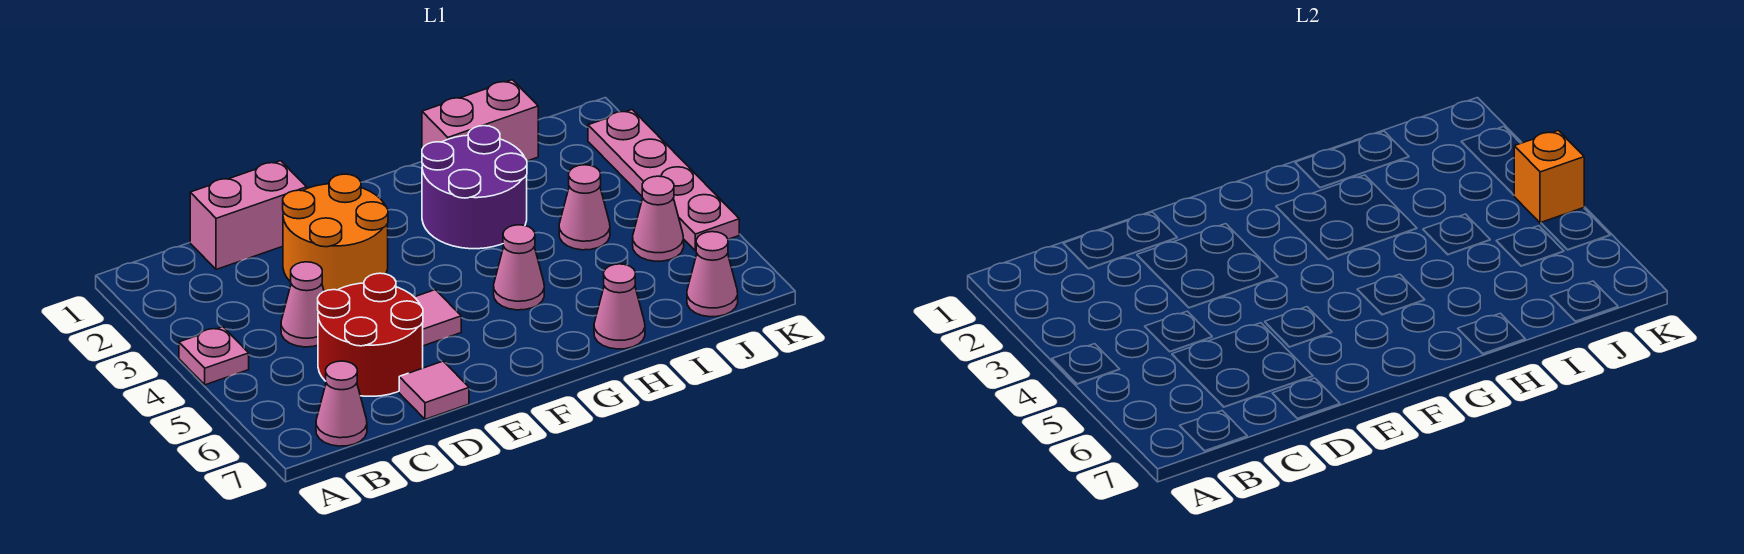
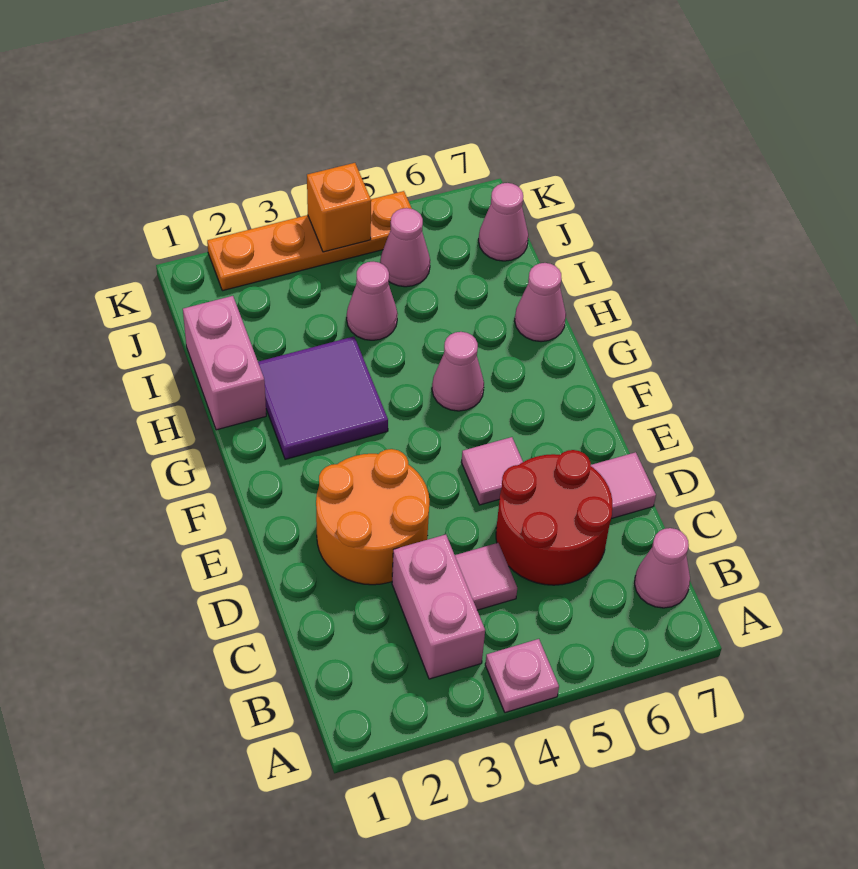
pink 1x2 brick [190,161,307,270] -> pink 1x2 brick moved to [392,535,485,679]
pink 1x1 cone [281,262,324,347] -> pink 1x1 tile [455,543,517,610]
purple 2x2 round brick [422,126,527,249] -> purple 2x2 tile [258,336,388,459]
pink 1x4 plate [588,110,739,251] -> orange 1x4 plate [207,191,412,291]

